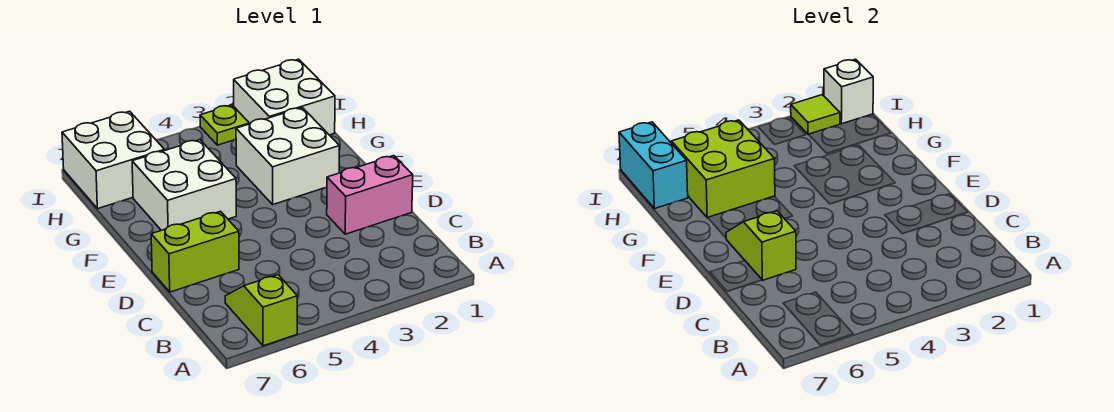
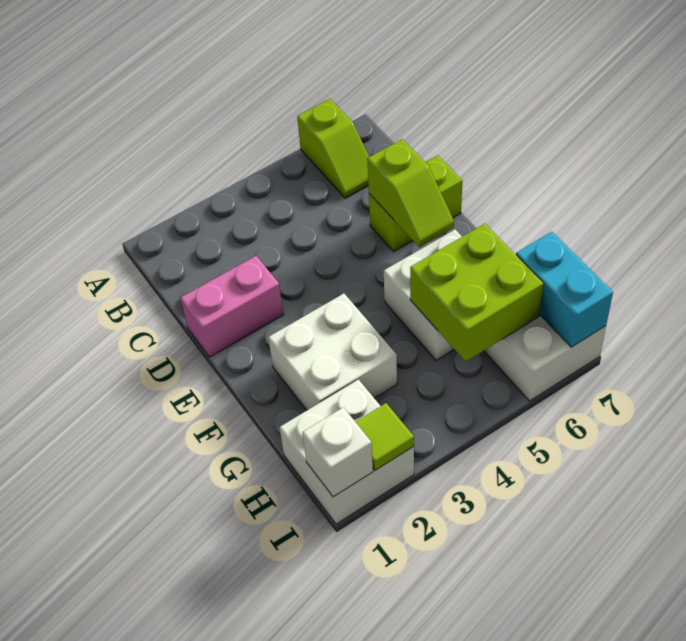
lime 1x1 plate [200,105,249,145] -> none

